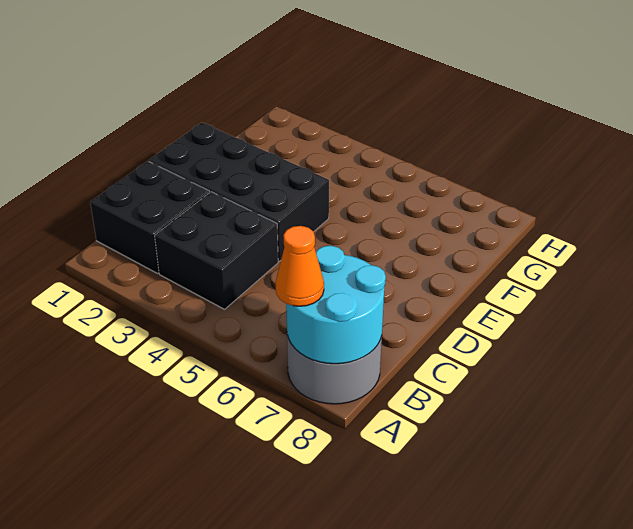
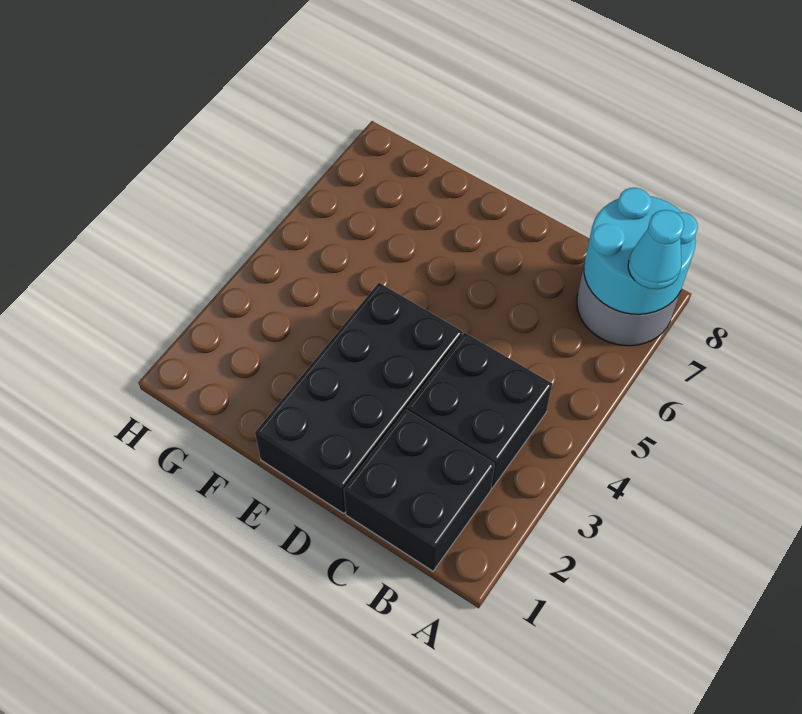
orange 1x1 cone [276,226,324,306] -> cyan 1x1 cone [628,210,684,289]

